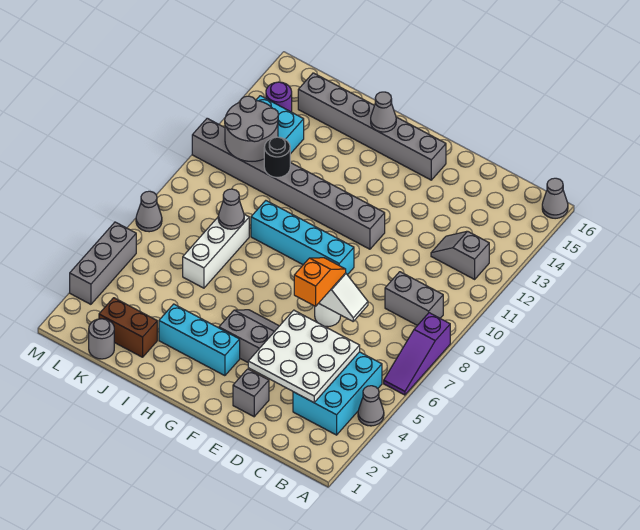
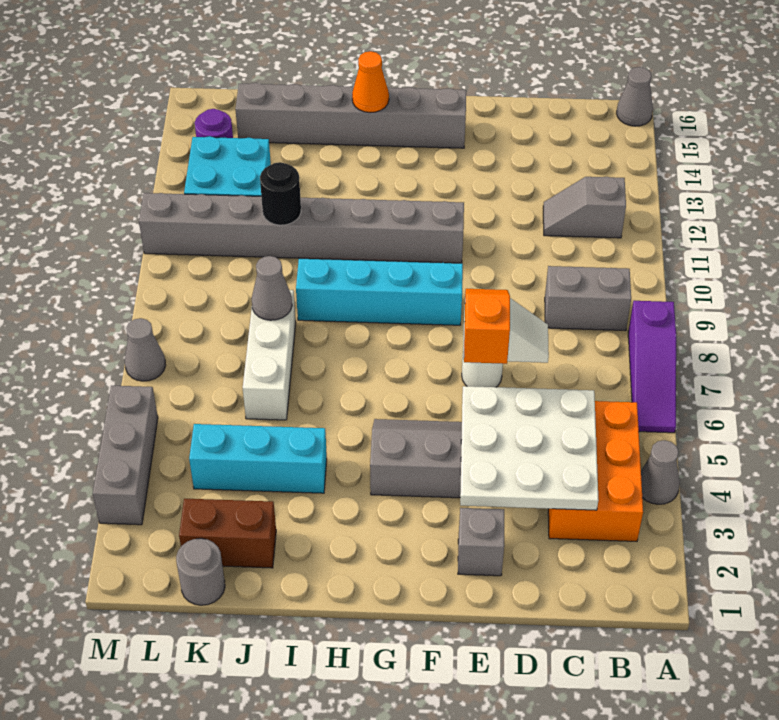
cyan 2x3 brick [293,352,382,435] -> orange 2x3 brick [548,401,643,541]
cyan 1x3 brick [159,304,240,376] -> cyan 1x3 brick moved to [189,424,327,493]
grey 1x1 cone [371,92,396,132] -> orange 1x1 cone [352,51,389,113]
grey 2x2 round brick [225,96,278,161] -> none

